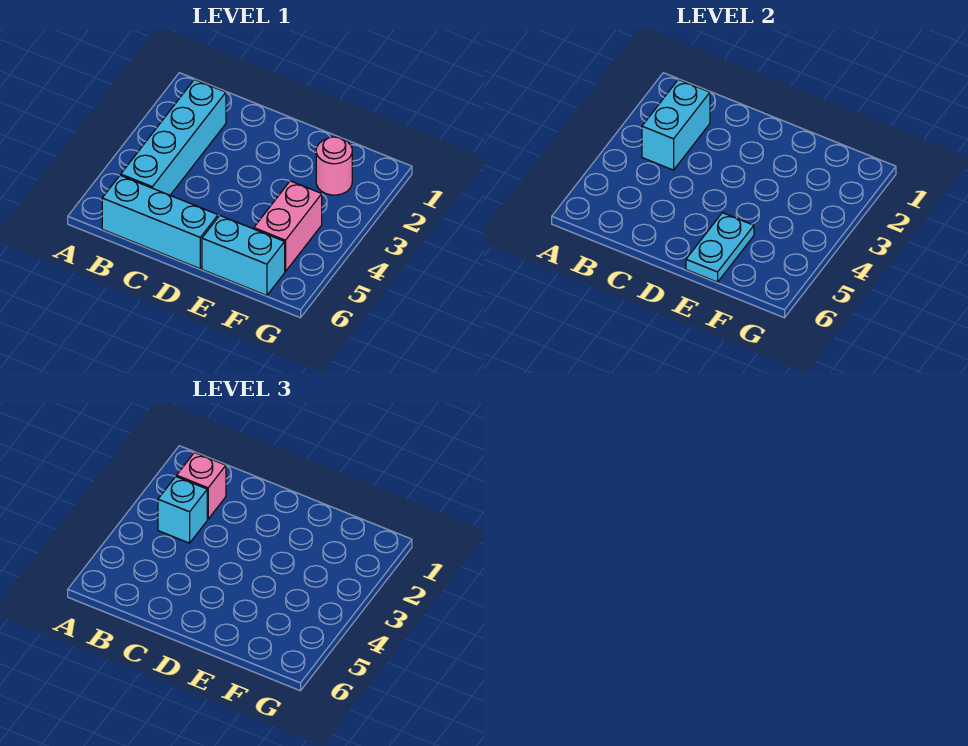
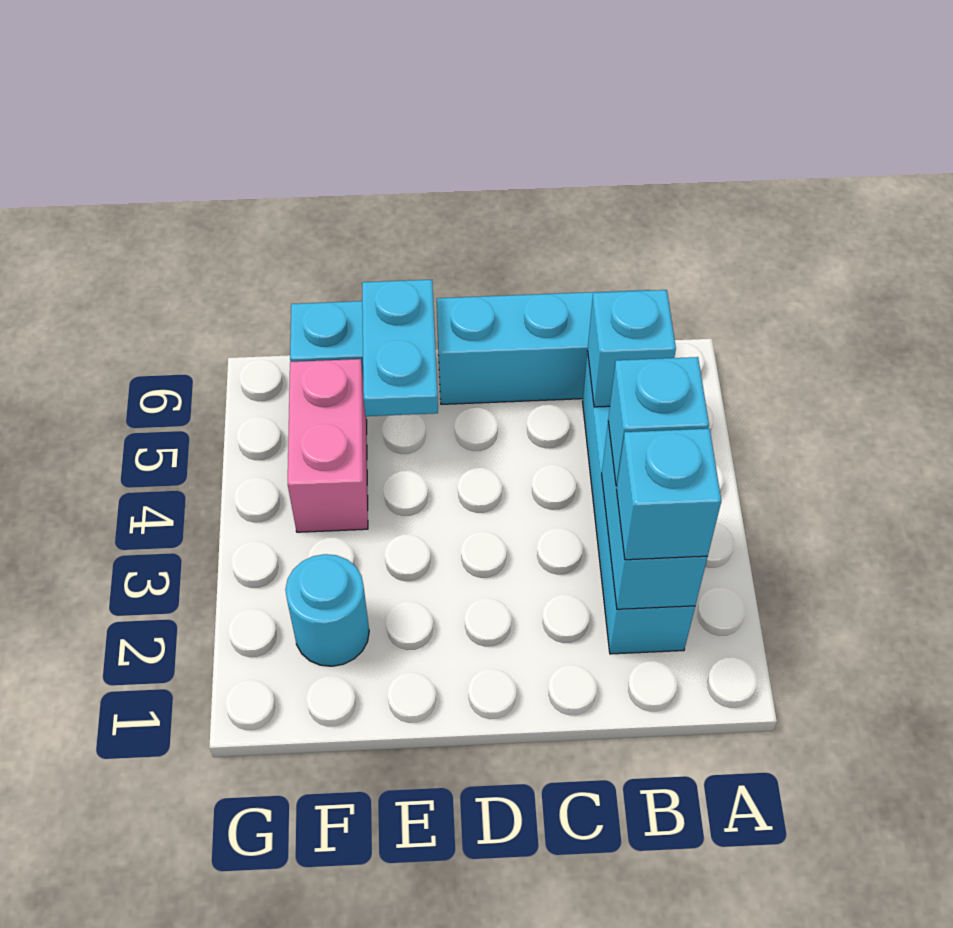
pink 1x1 brick [177,453,226,519] -> cyan 1x1 brick [616,429,721,560]
none -> cyan 1x1 brick [588,290,676,407]
pink 1x1 round brick [316,137,352,195] -> cyan 1x1 round brick [285,554,369,666]

